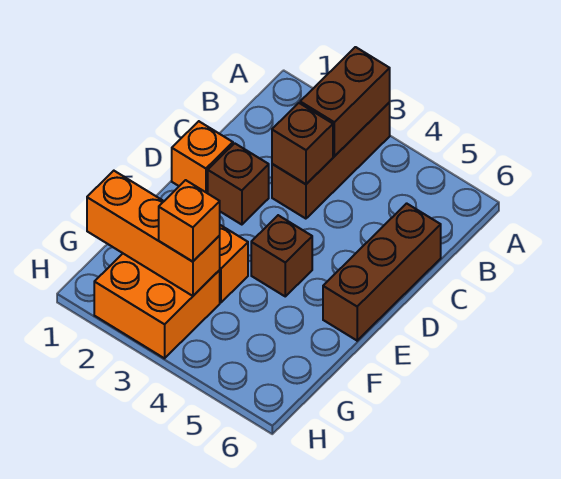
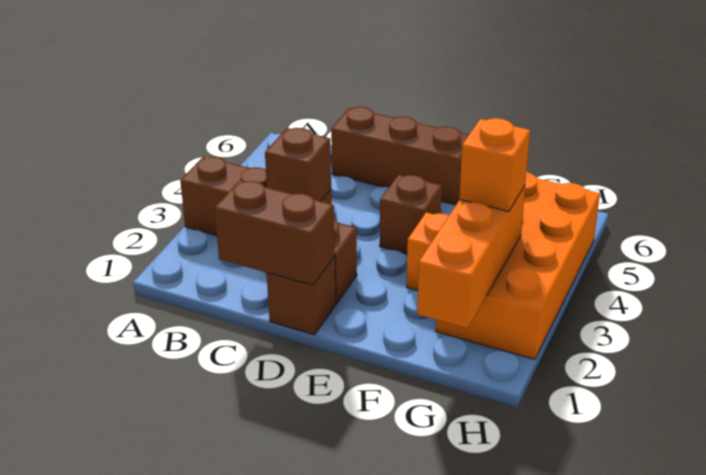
brown 1x2 brick [300,47,390,156] -> brown 1x2 brick moved to [215,181,335,285]
orange 1x1 brick [172,121,233,193] -> brown 1x1 brick [267,257,336,335]
orange 2x2 brick [94,254,220,358] -> orange 2x4 brick [436,172,600,359]

